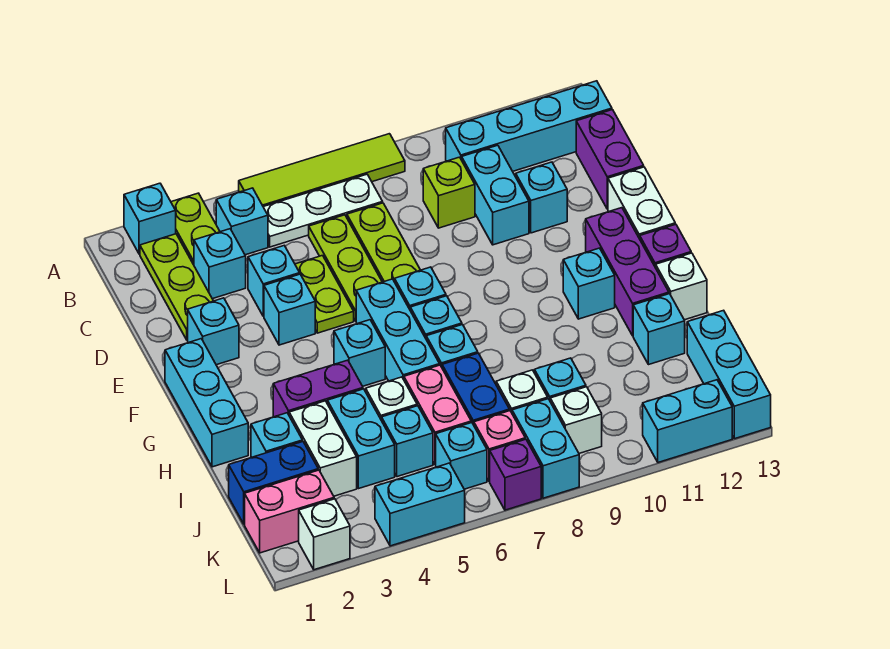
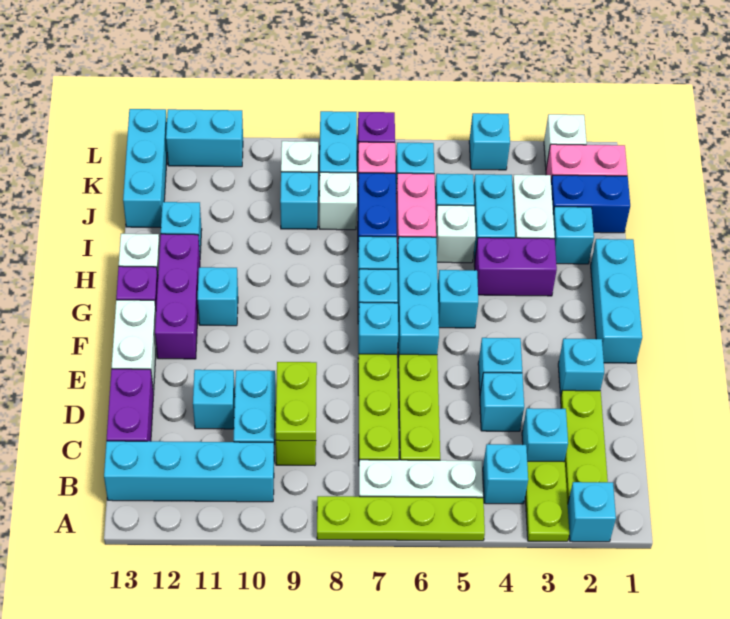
lime 1x4 tile [239,134,405,207] -> lime 1x4 plate [317,496,485,541]
lime 1x2 plate [295,256,354,333] -> lime 1x2 plate moved to [276,362,317,441]
cyan 1x2 brick [375,463,465,546] -> cyan 1x1 brick [469,113,510,170]

